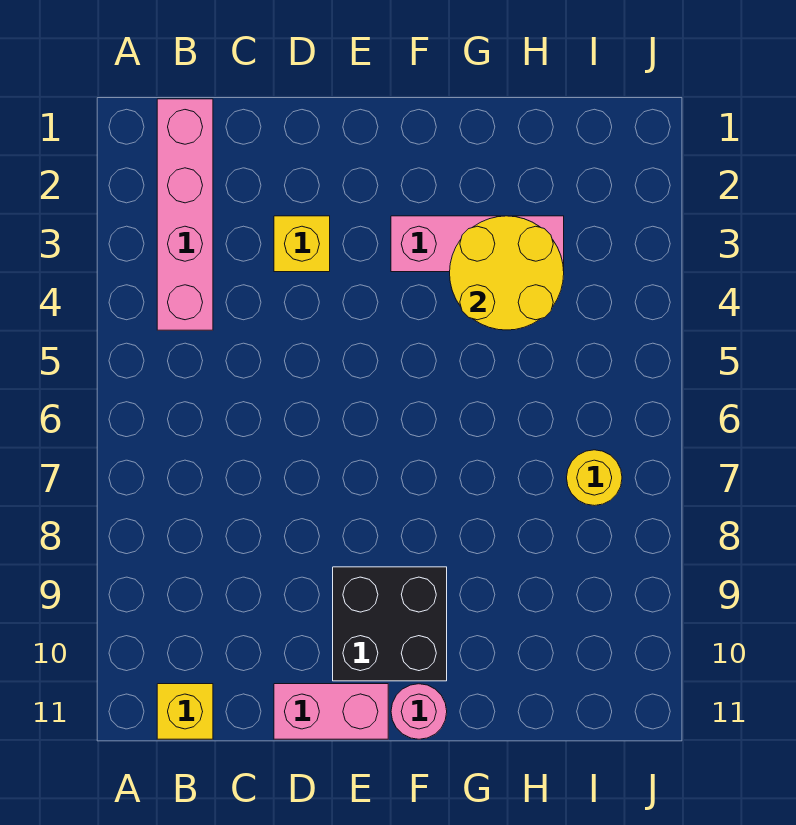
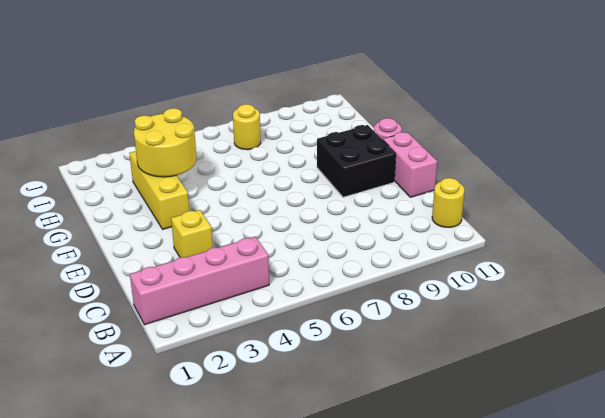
yellow 1x1 brick [157,684,213,739] -> yellow 1x1 round brick [432,178,465,227]
pink 1x3 brick [391,216,564,272] -> yellow 1x3 brick [129,151,189,229]

